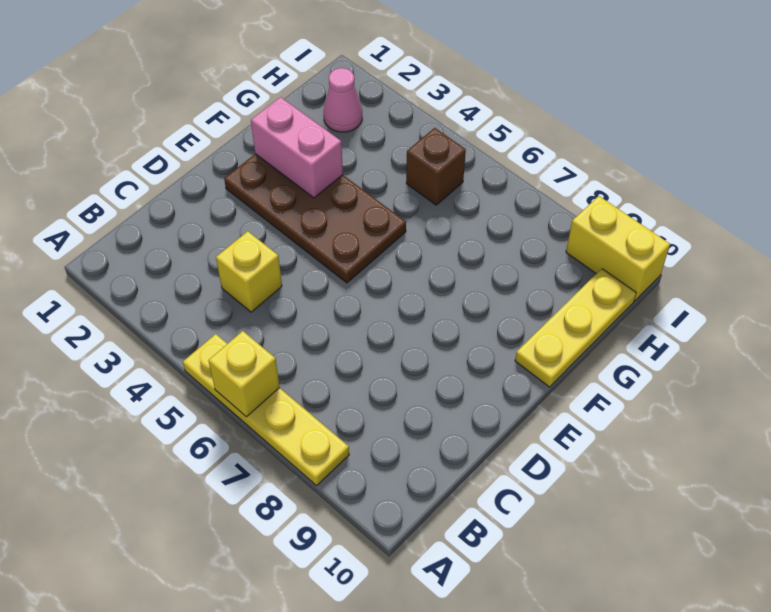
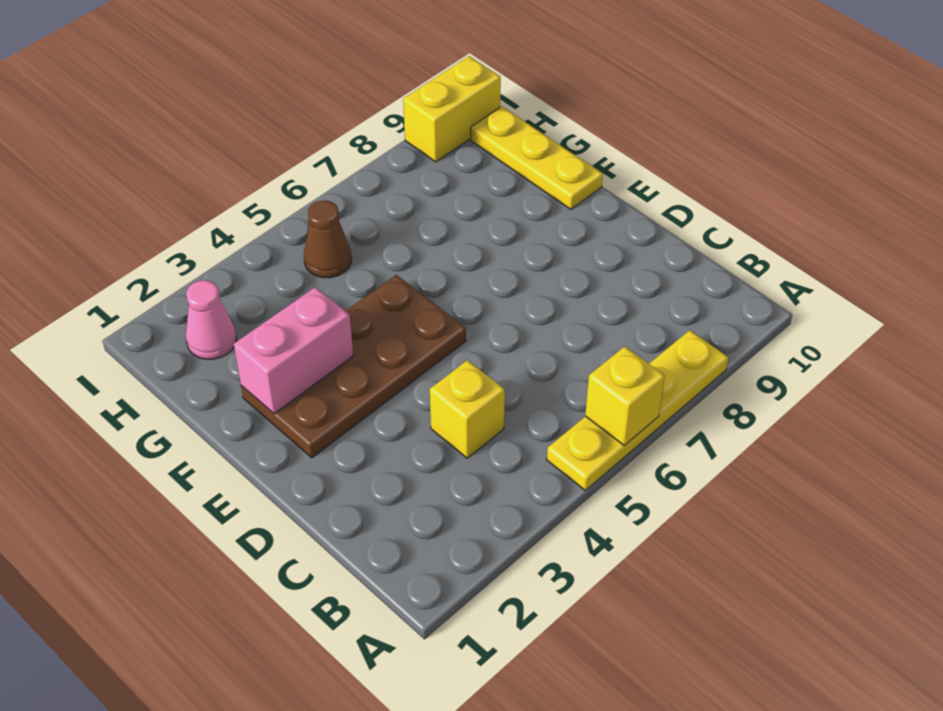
brown 1x1 brick [406,128,466,205] -> brown 1x1 cone [304,201,352,278]

